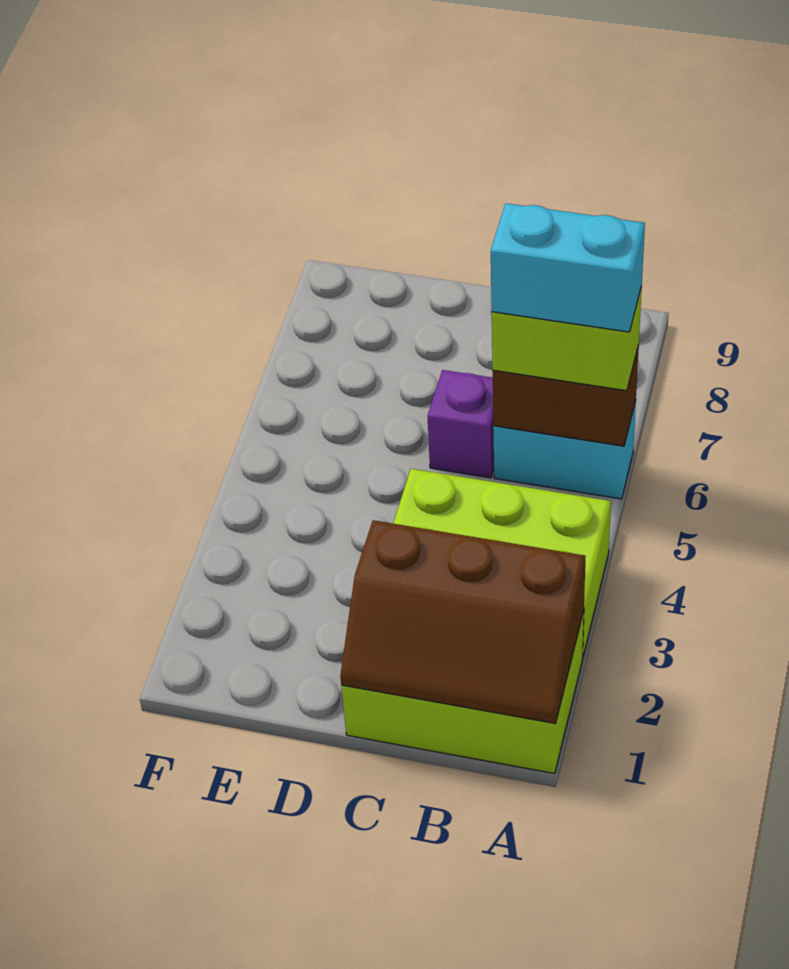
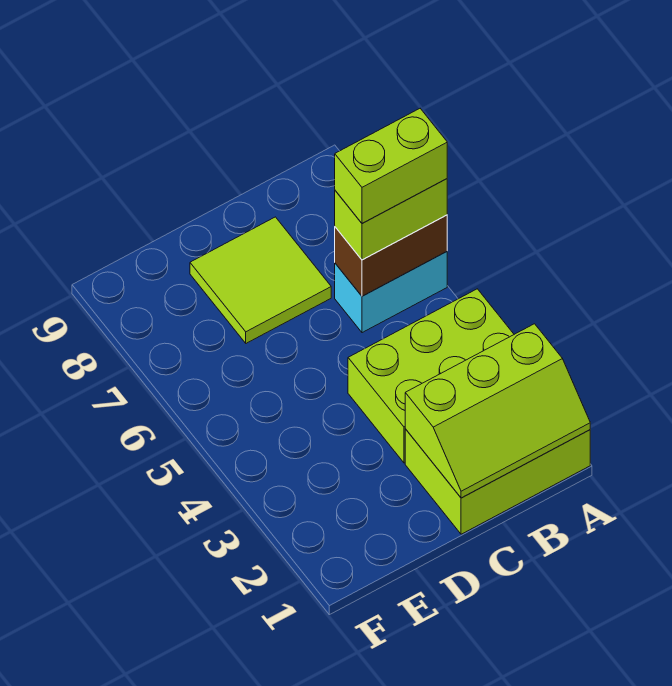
brown 2x3 slope [340,520,585,724] -> lime 2x3 slope [405,324,590,498]
cyan 1x2 brick [491,203,645,332] -> lime 1x2 brick [335,109,447,223]
purple 1x1 brick [428,370,494,478] -> none
none -> lime 2x2 tile [190,217,331,343]

